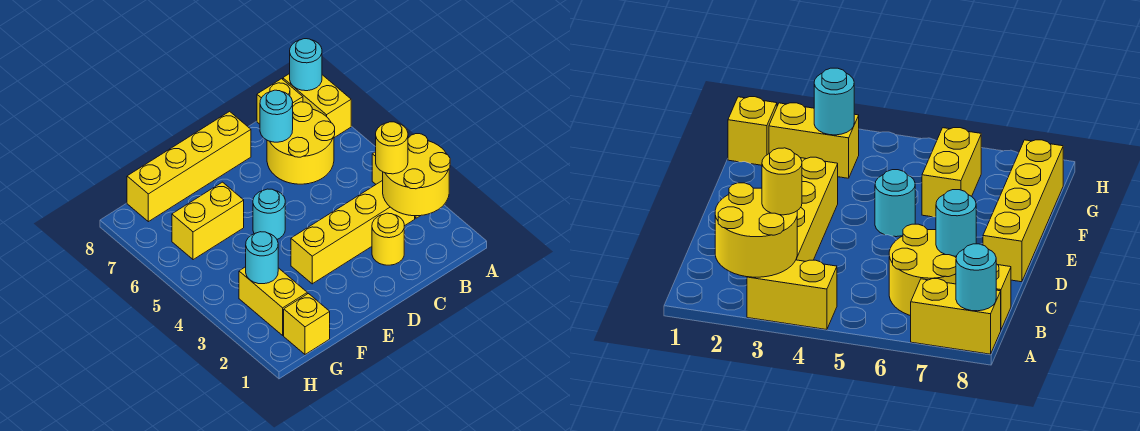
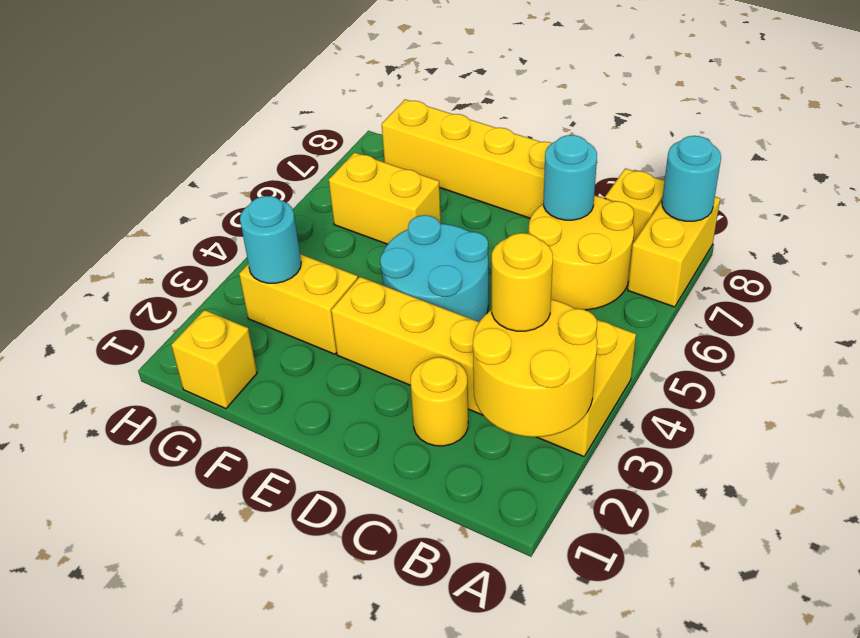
cyan 1x1 round brick [253,189,285,239] -> cyan 2x2 round brick [380,215,488,322]
yellow 1x2 brick [239,267,307,335] -> yellow 1x2 brick turned to [239,254,358,354]

